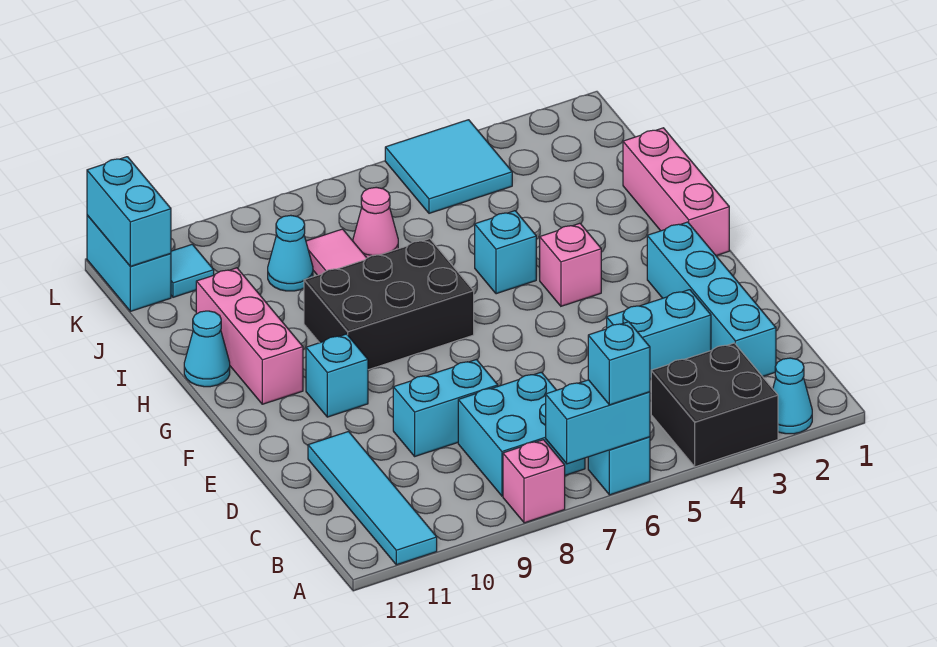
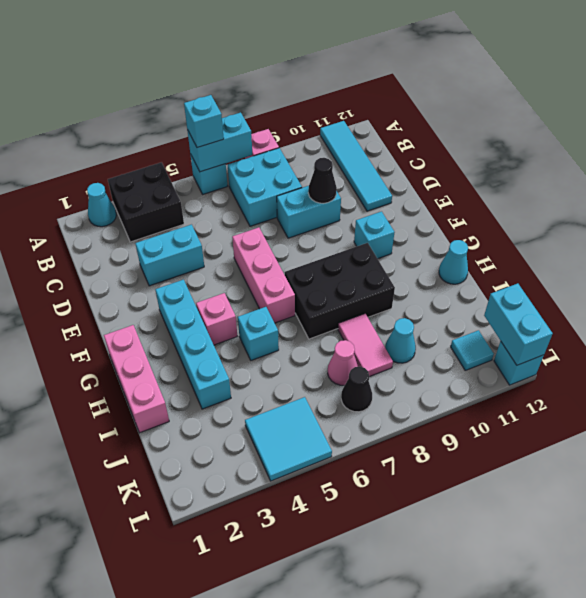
cyan 1x4 brick [647,222,776,377] -> cyan 1x4 brick moved to [155,280,231,409]
none -> black 1x1 cone [308,158,337,203]
pink 1x3 brick [196,268,303,404] -> pink 1x3 brick moved to [232,227,295,323]
none -> black 1x1 cone [341,366,372,412]
cyan 1x2 brick [87,215,171,311] -> cyan 1x1 brick [494,341,544,385]

